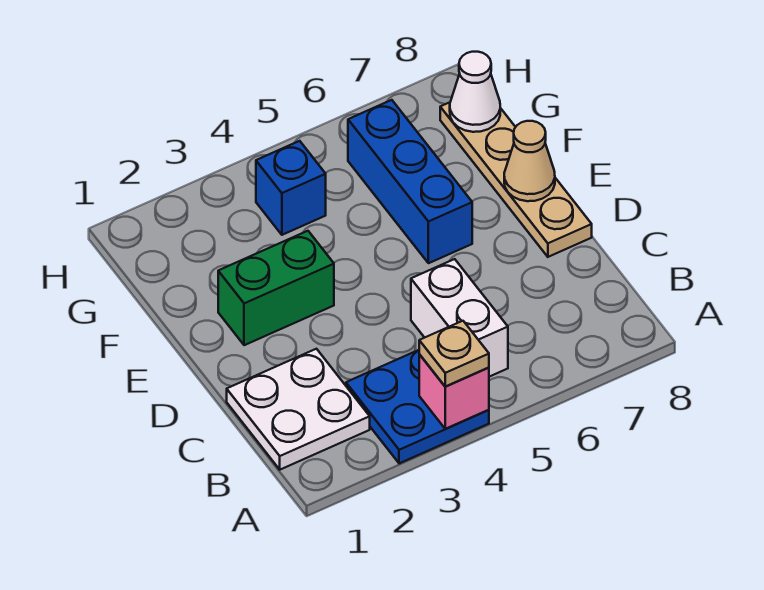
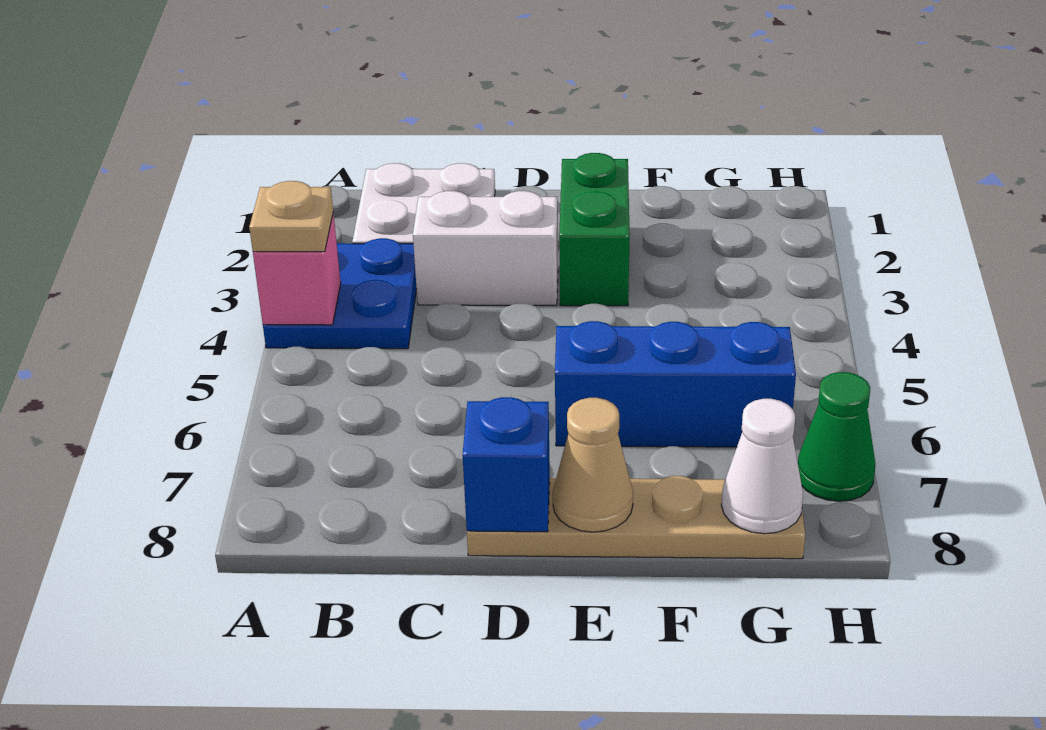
white 1x2 brick [411,259,508,377] -> white 1x2 brick moved to [413,191,558,305]
blue 1x1 brick [256,141,326,235] -> blue 1x1 brick moved to [463,397,550,532]
none -> green 1x1 cone [798,372,875,501]

